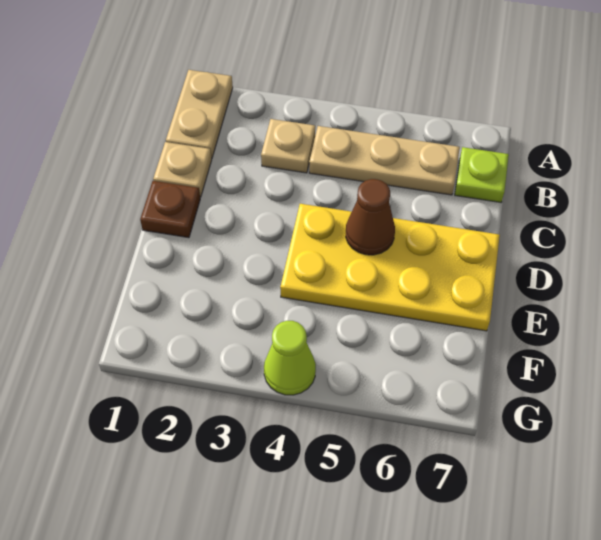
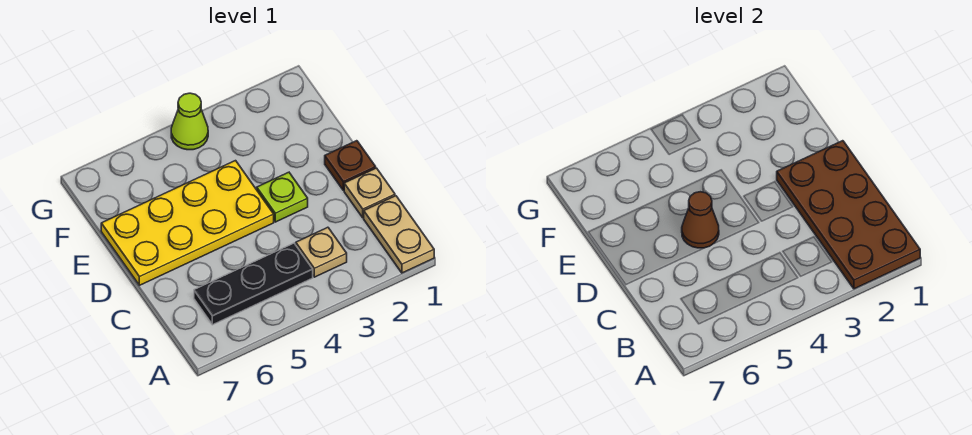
none -> brown 2x4 plate [777,141,920,289]
tan 1x3 plate [309,126,460,195] -> black 1x3 plate [194,243,313,325]
lime 1x1 plate [455,147,509,202] -> lime 1x1 plate moved to [257,172,308,222]

